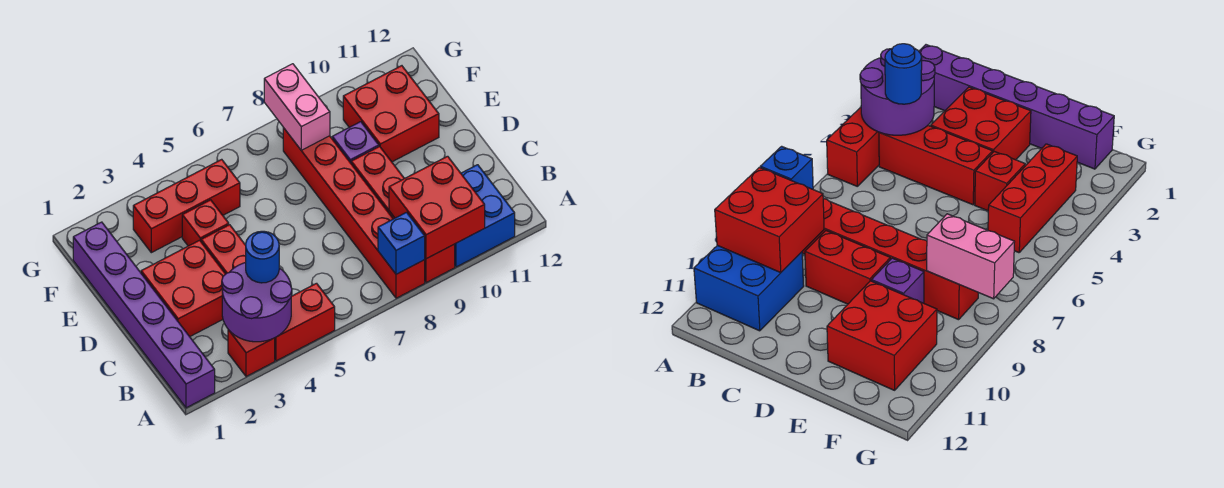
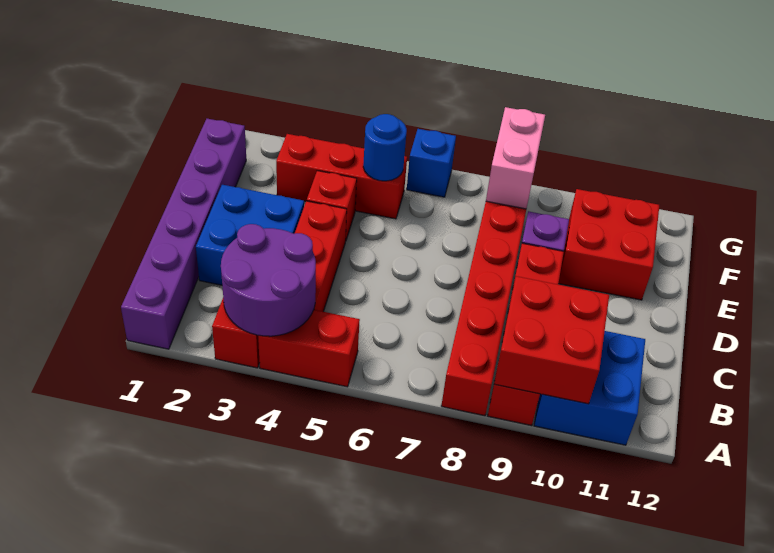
blue 1x1 brick [378,212,425,274] -> blue 1x1 brick moved to [407,129,456,197]
blue 1x1 round brick [246,231,279,283] -> blue 1x1 round brick moved to [363,114,407,181]
red 2x2 brick [141,240,225,337] -> blue 2x2 brick [196,185,304,285]

